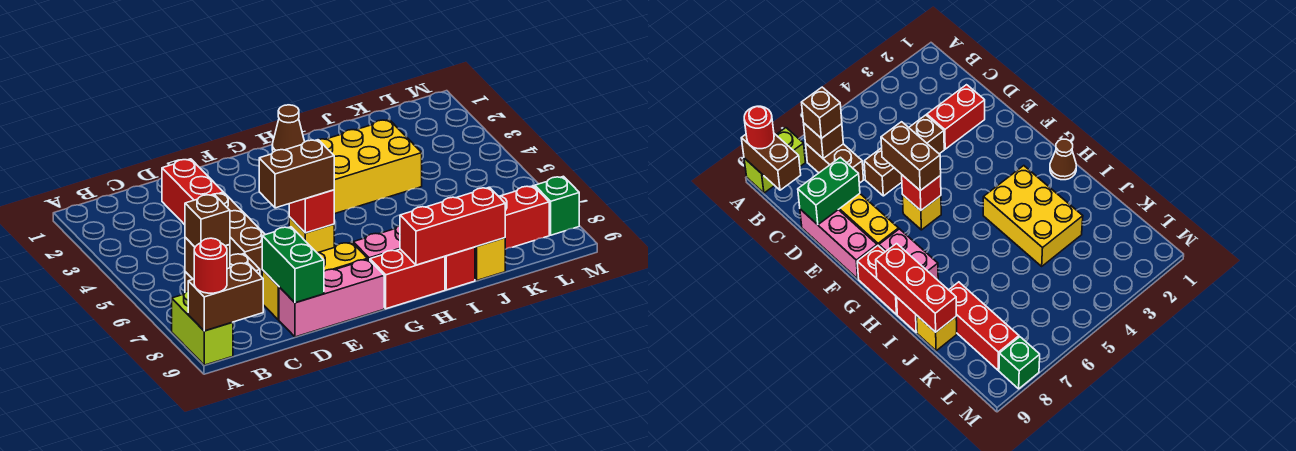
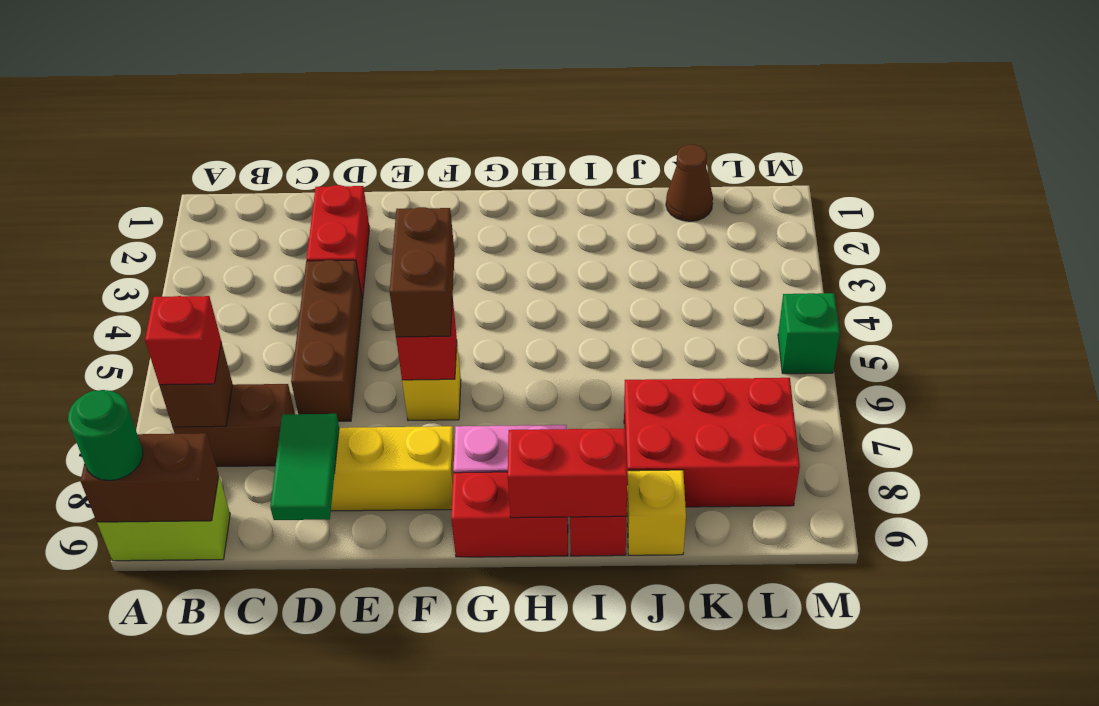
lime 1x2 brick [172,291,233,365] -> lime 1x2 brick turned to [97,477,230,561]
red 1x1 round brick [194,238,227,293] -> green 1x1 round brick [68,390,143,481]
brown 1x1 brick [185,194,230,247] -> red 1x1 brick [145,296,221,385]
green 1x2 brick [262,227,324,303] -> green 1x2 tile [270,414,339,520]
pink 1x3 brick [279,259,384,337] -> none
brown 1x2 brick [259,140,334,208] -> brown 1x2 brick turned to [390,207,455,337]
brown 1x1 cone [272,105,305,152] -> brown 1x1 cone moved to [666,145,713,221]
yellow 2x3 brick [319,120,422,214] -> none
red 1x3 brick [400,187,505,265] -> red 1x2 brick [508,428,627,518]
red 1x3 brick [499,186,549,249] -> red 2x3 brick [624,378,800,507]
green 1x1 brick [535,176,579,235] -> green 1x1 brick moved to [778,293,840,374]

